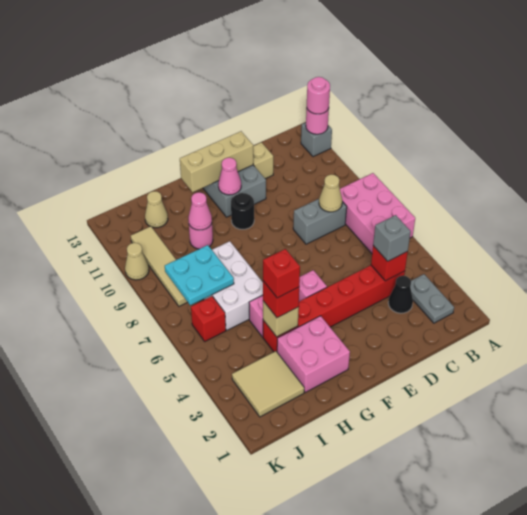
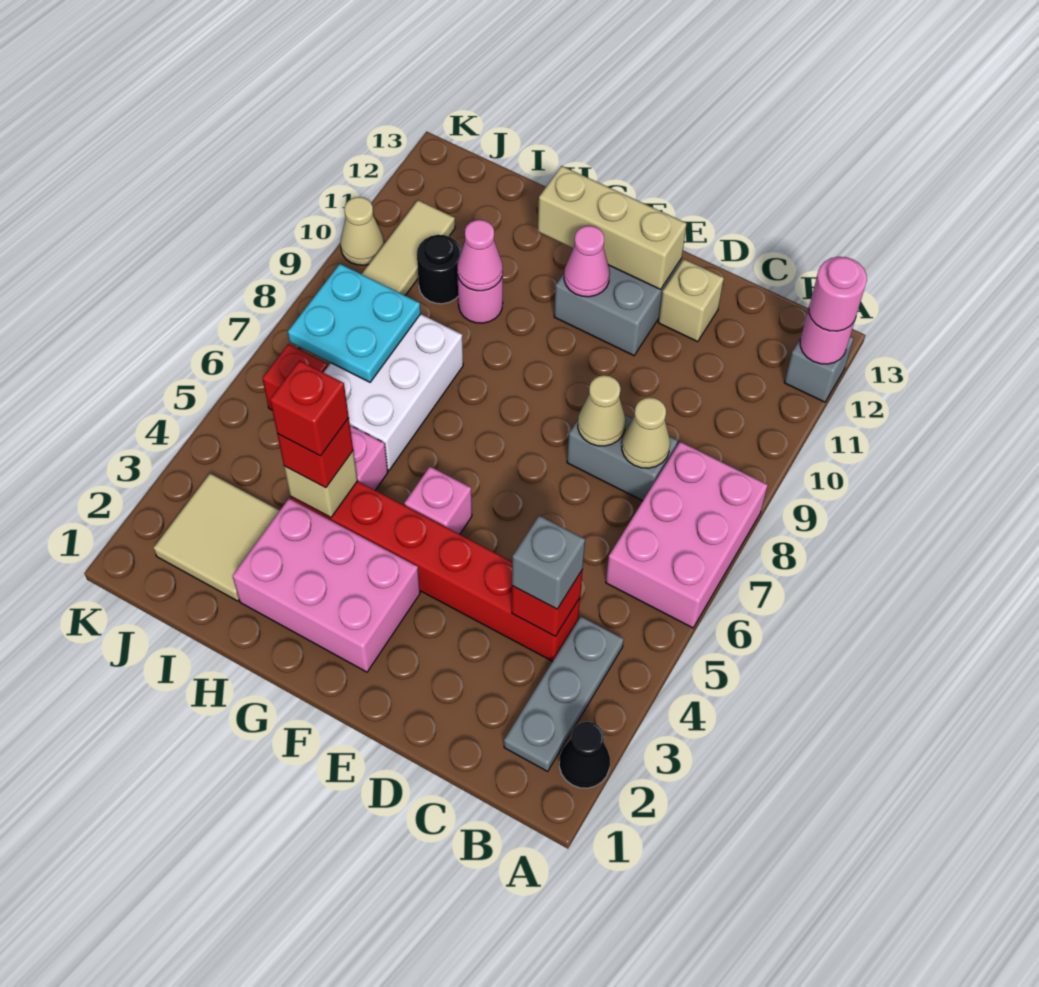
grey 1x2 plate [410,274,454,323] -> grey 1x3 plate [504,617,624,771]
black 1x1 cone [388,276,413,313] -> black 1x1 cone moved to [559,722,610,788]
black 1x1 round brick [231,193,254,229] -> black 1x1 round brick moved to [417,235,462,304]
pink 2x2 brick [277,316,350,392] -> pink 2x3 brick [232,499,420,672]
tan 1x1 cone [145,191,168,228] -> tan 1x1 cone moved to [578,375,626,446]

